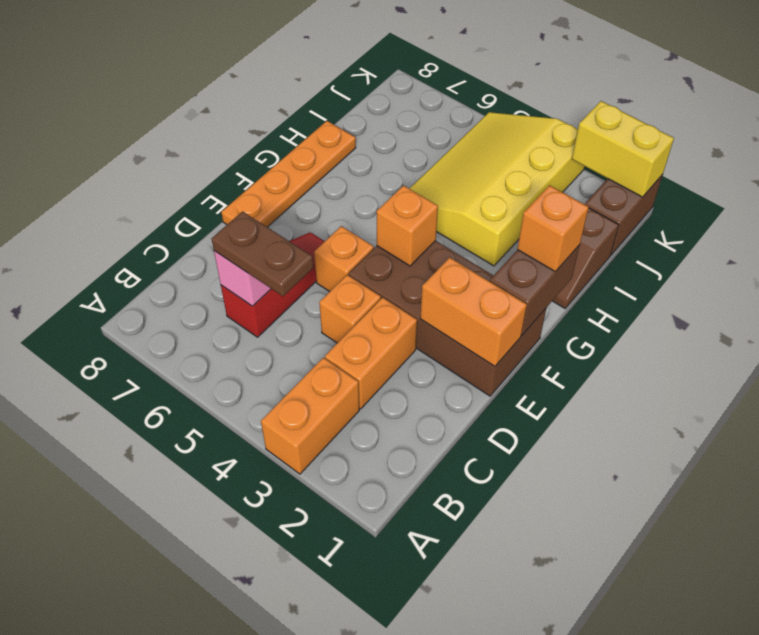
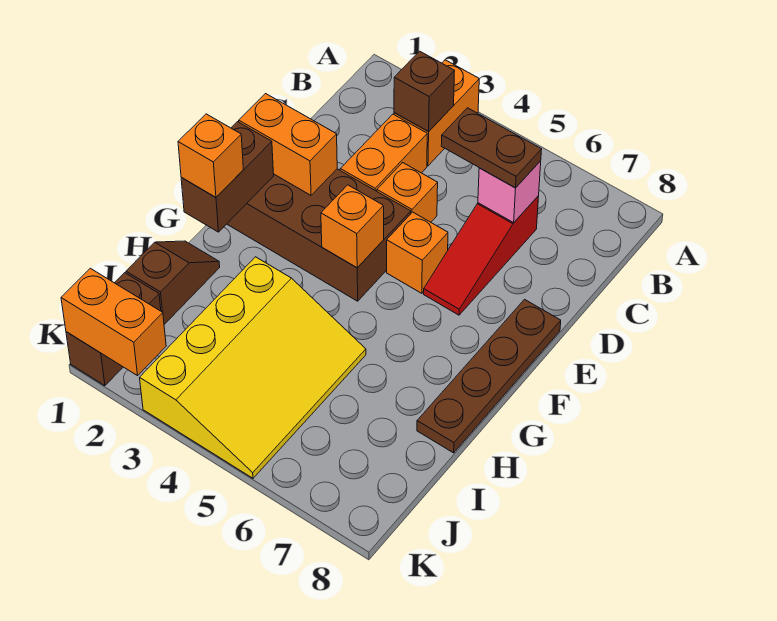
none -> brown 1x1 brick [394,51,454,132]
orange 1x4 plate [221,121,356,227] -> brown 1x4 plate [417,299,561,453]
yellow 1x2 brick [572,101,674,197] -> orange 1x2 brick [61,268,166,376]

